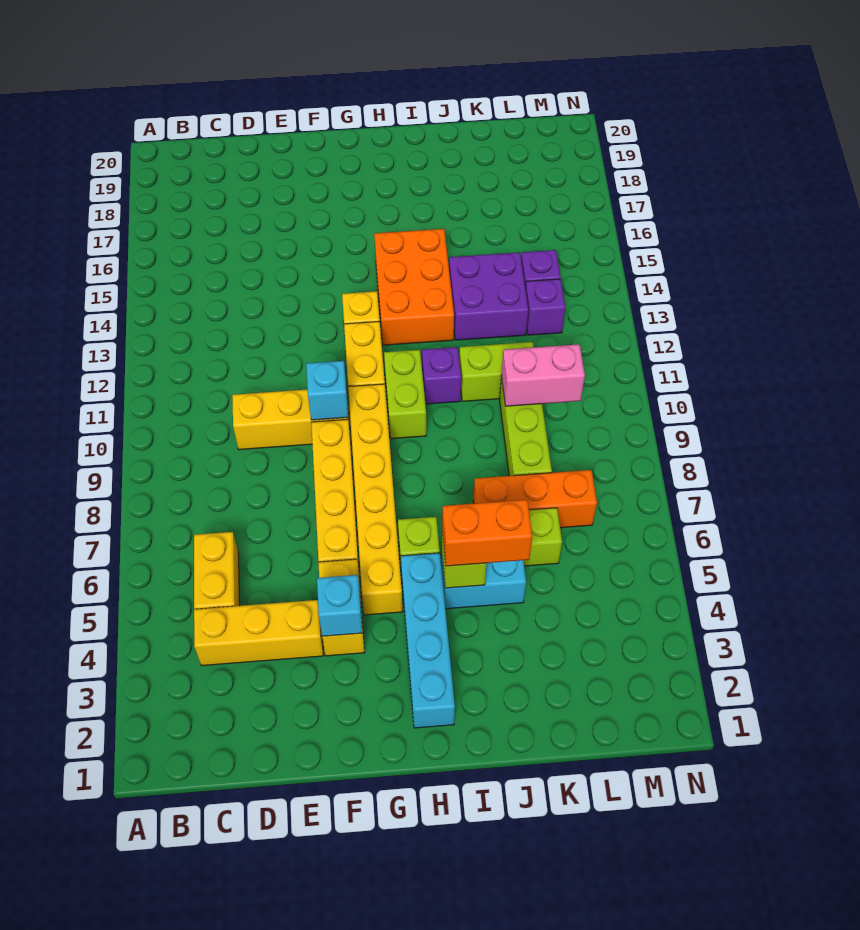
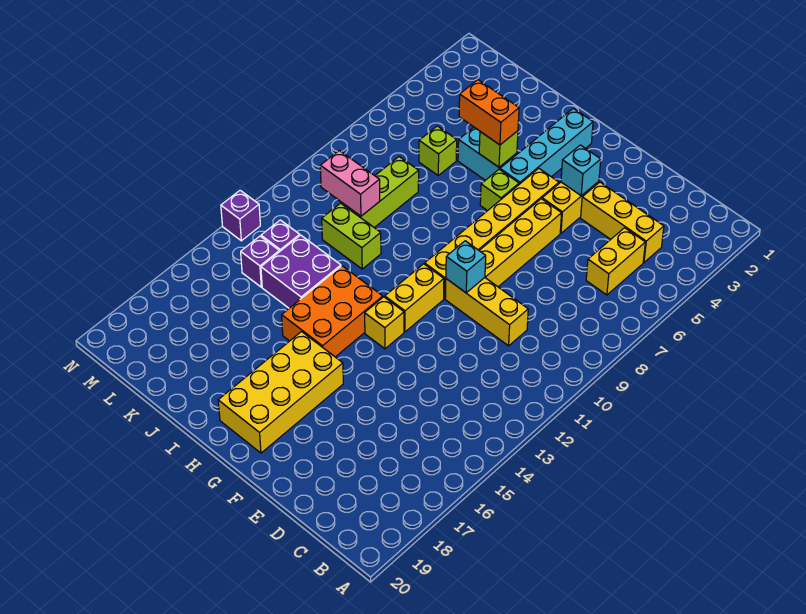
none -> yellow 2x4 brick [218,332,343,453]
lime 1x2 brick [384,350,426,439] -> none
purple 1x1 brick [422,347,461,404] -> purple 1x1 brick moved to [221,190,260,241]
orange 1x3 brick [473,470,597,528] -> none

